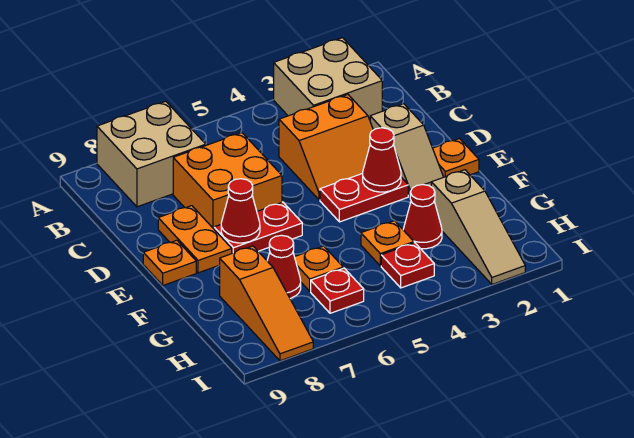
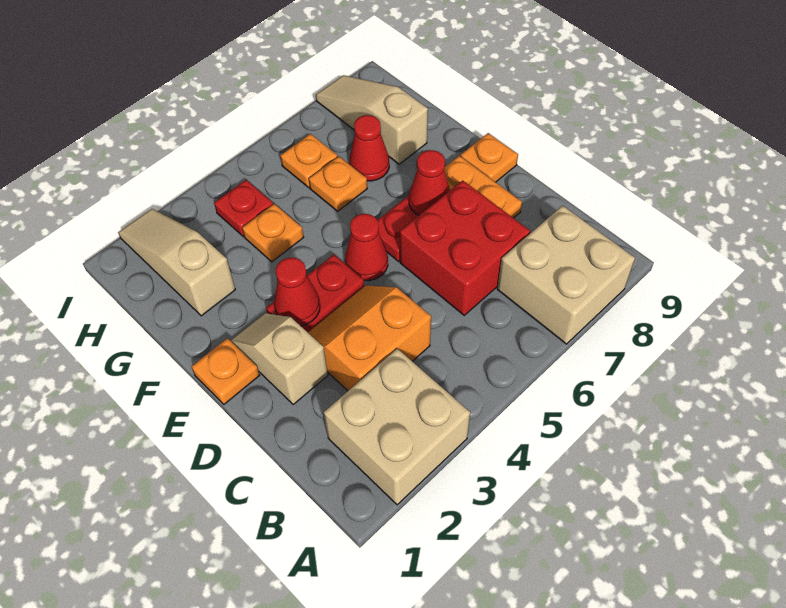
orange 2x2 brick [173,133,282,229] -> red 2x2 brick [400,181,530,315]
red 1x1 cone [403,185,442,249] -> red 1x1 cone moved to [345,214,388,281]
orange 1x3 slope [220,246,313,361] -> tan 1x3 slope [316,75,428,164]
red 1x1 plate [311,268,364,313] -> orange 1x1 plate [280,134,338,187]

